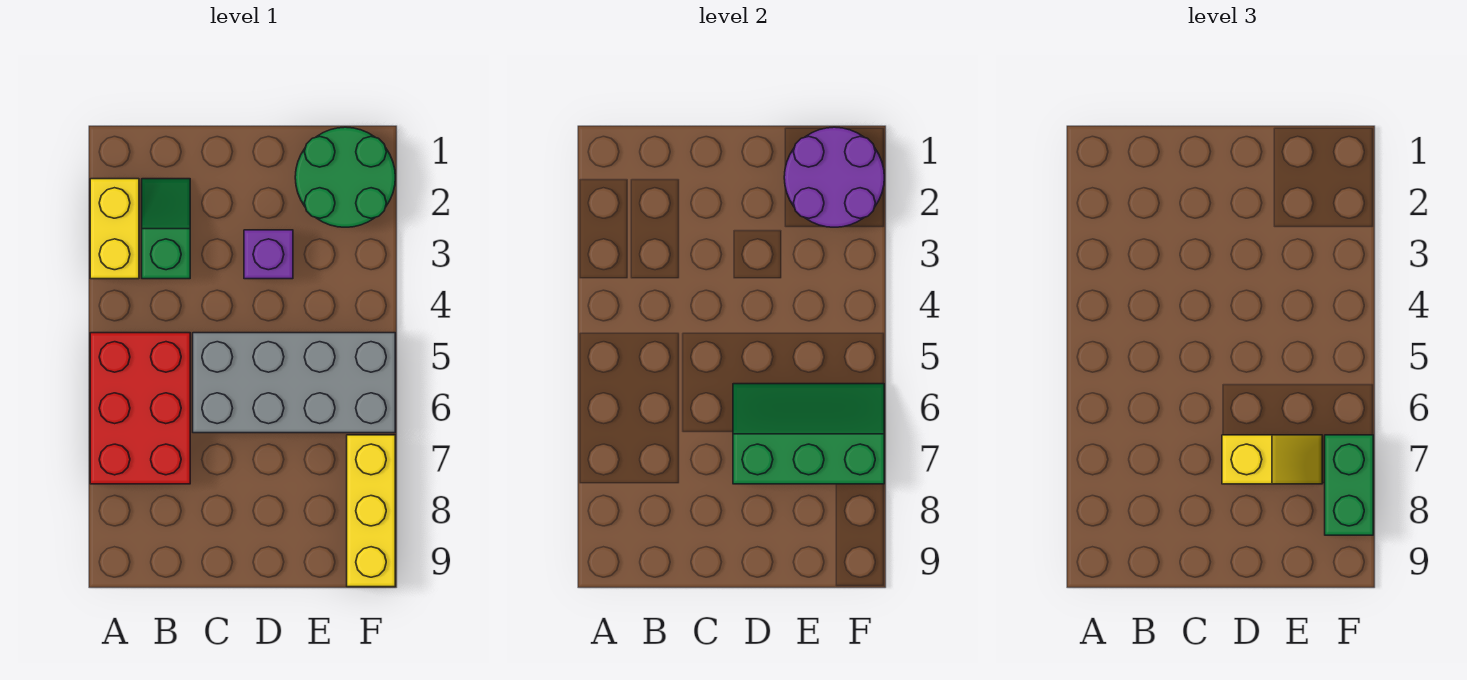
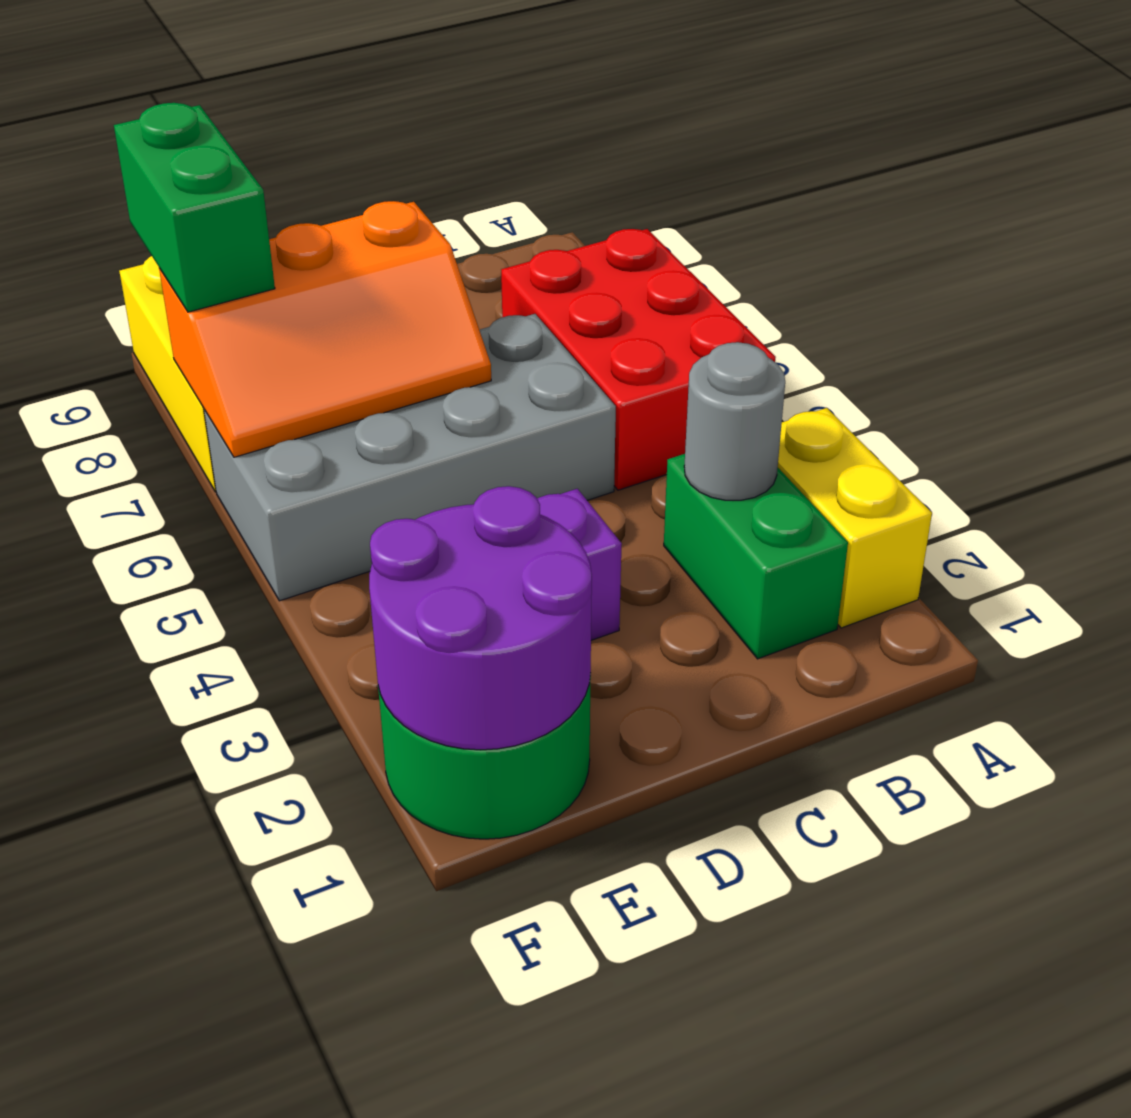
green 1x2 slope [142,179,190,279] -> green 1x2 brick [664,454,848,659]
none -> grey 1x1 round brick [684,342,785,500]
green 2x3 slope [733,384,884,484] -> orange 2x3 slope [159,201,491,457]
yellow 1x2 slope [1222,435,1322,484] -> none

